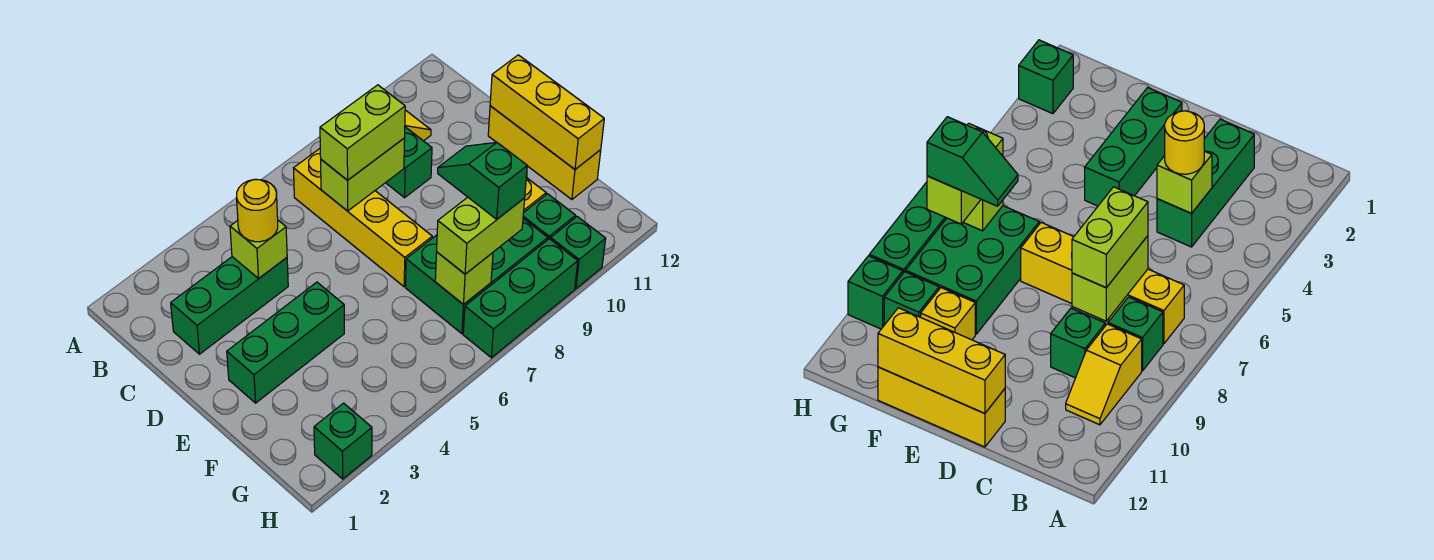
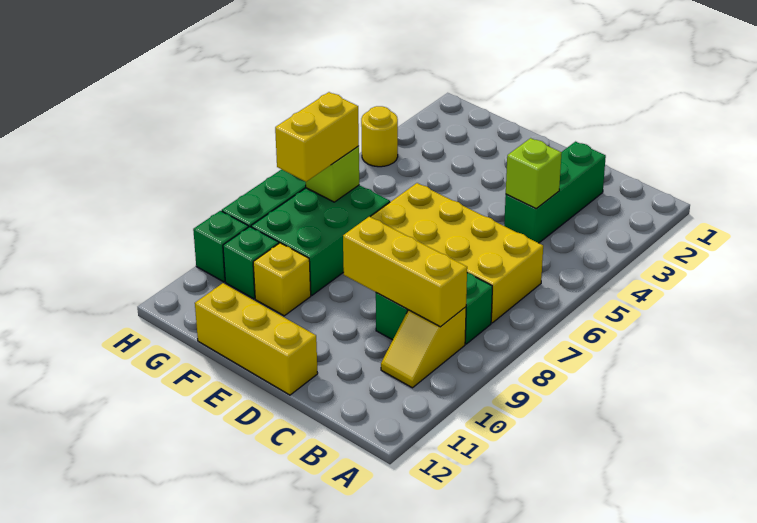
yellow 1x4 brick [294,149,432,287] -> yellow 2x4 brick [370,183,543,323]
yellow 1x1 round brick [237,179,278,242] -> yellow 1x1 round brick moved to [361,106,398,167]
lime 1x2 brick [321,138,405,211] -> none
lime 1x2 brick [320,85,405,180] -> none
yellow 1x3 brick [490,55,604,169] -> yellow 1x3 brick moved to [343,217,467,327]
green 1x3 brick [227,282,344,403] -> none
green 1x2 slope [438,142,527,219] -> none
lime 1x2 brick [437,197,525,274] -> yellow 1x2 brick [275,92,359,182]
green 1x1 brick [314,403,372,479] -> none

